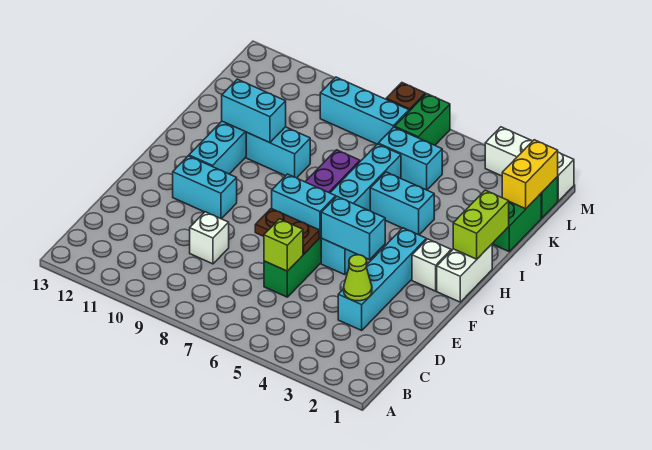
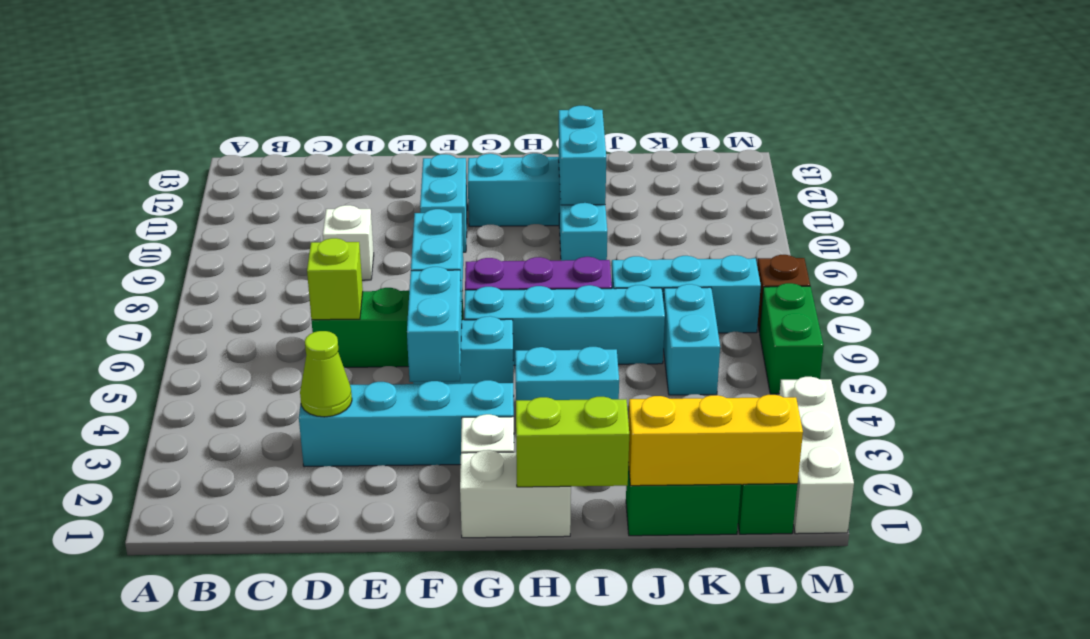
brown 1x2 plate [255,208,319,254] -> none
cyan 1x2 brick [370,172,434,235] -> cyan 1x2 brick turned to [515,347,619,400]
yellow 1x2 brick [502,140,558,209] -> yellow 1x3 brick [628,395,803,486]
green 1x2 brick [395,94,450,145] -> green 1x2 brick turned to [760,283,824,394]
cyan 1x3 brick [320,77,409,144] -> cyan 1x3 brick turned to [611,255,761,333]

